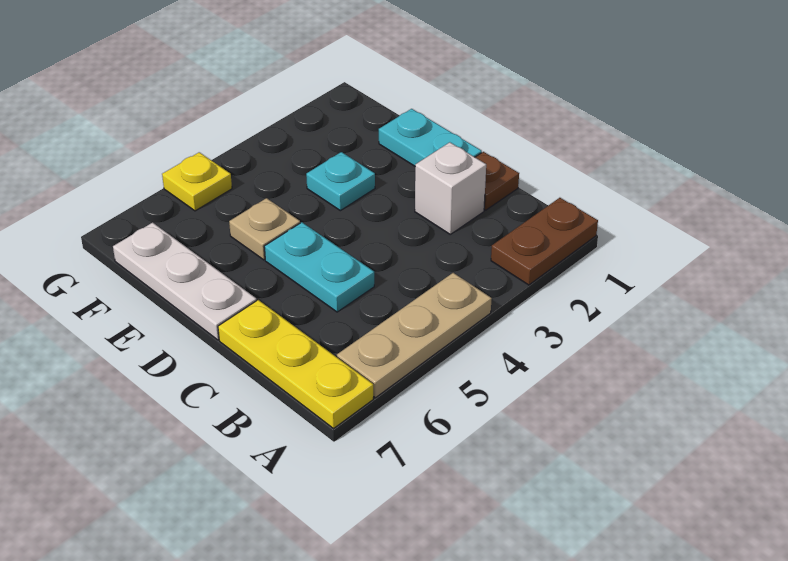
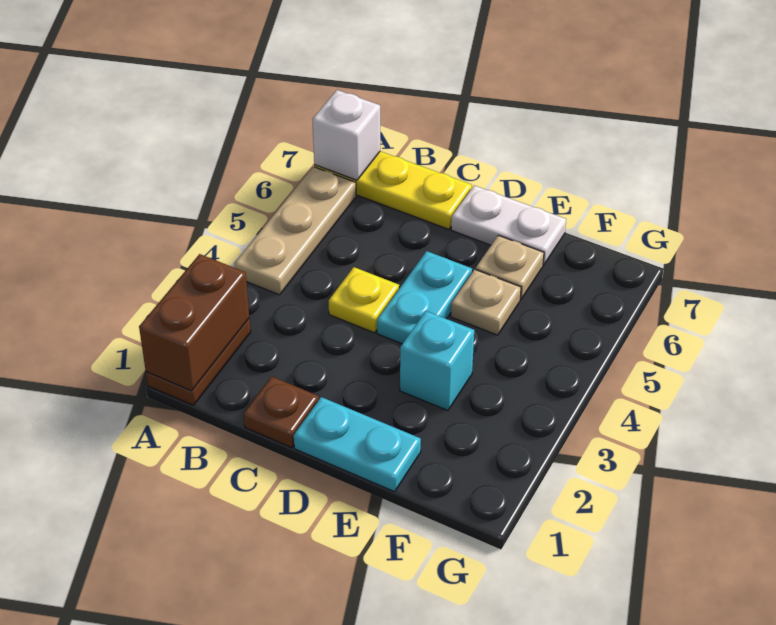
none -> brown 1x2 brick [139,254,249,391]
white 1x1 brick [415,142,486,234] -> white 1x1 brick moved to [312,90,380,180]
cyan 1x2 plate [264,222,374,312] -> cyan 1x2 plate turned to [377,251,472,344]
white 1x3 plate [113,223,257,340] -> white 1x2 plate [451,186,566,265]
cyan 1x1 plate [306,152,375,211] -> cyan 1x1 brick [400,311,474,411]
none -> tan 1x1 plate [476,235,544,299]
yellow 1x1 plate [162,152,232,211] -> yellow 1x1 plate moved to [329,267,399,333]

